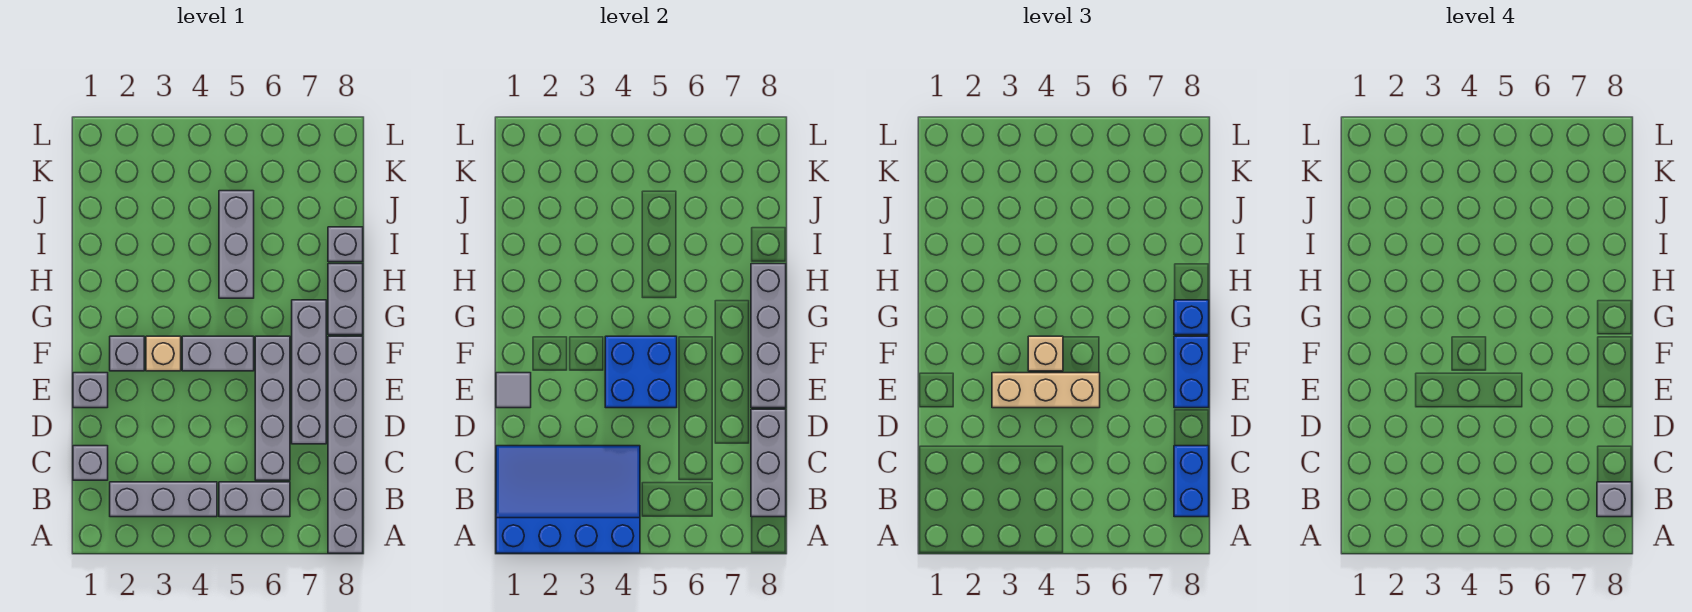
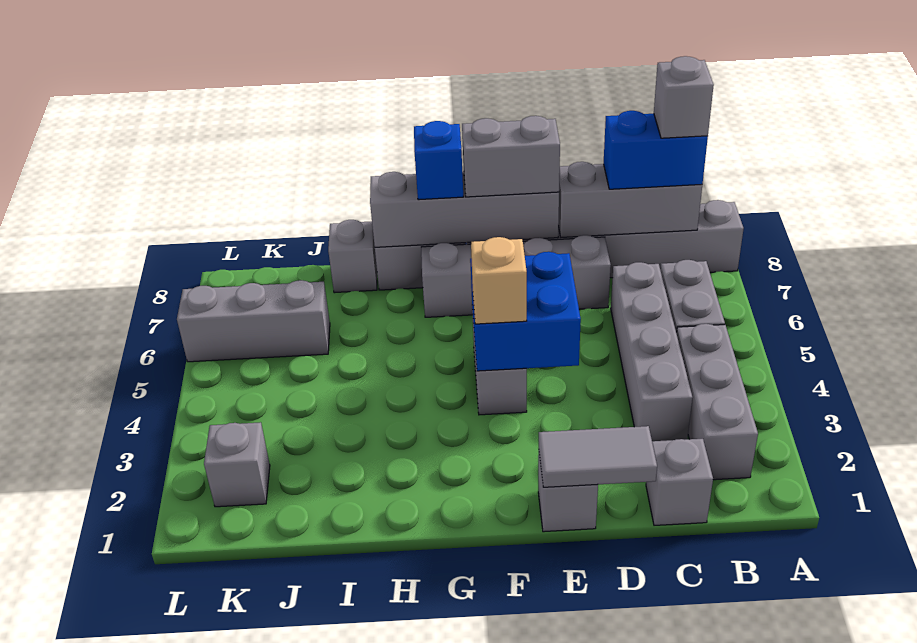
blue 3x4 slope [496,446,640,553] -> none
grey 1x4 brick [255,336,290,480] -> grey 1x4 brick turned to [611,262,692,441]
grey 1x1 tile [496,373,531,408] -> grey 1x2 tile [539,426,657,487]
tan 1x3 brick [992,373,1100,408] -> none
blue 1x2 brick [1174,336,1209,408] -> grey 1x2 brick [462,116,560,197]
grey 1x1 brick [110,336,144,371] -> grey 1x1 brick moved to [204,422,270,507]
tan 1x1 brick [146,336,181,371] -> none
grey 1x3 brick [219,191,254,298] -> grey 1x3 brick moved to [177,280,330,362]

